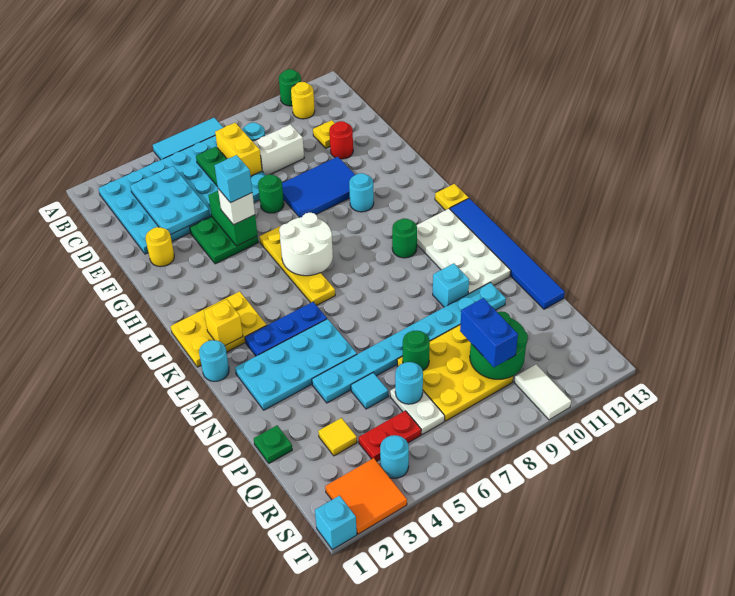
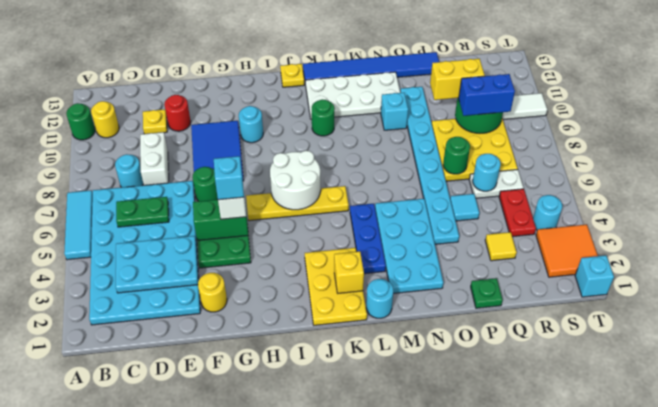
yellow 1x2 brick [215,123,262,176] -> yellow 1x2 brick moved to [430,59,485,100]

